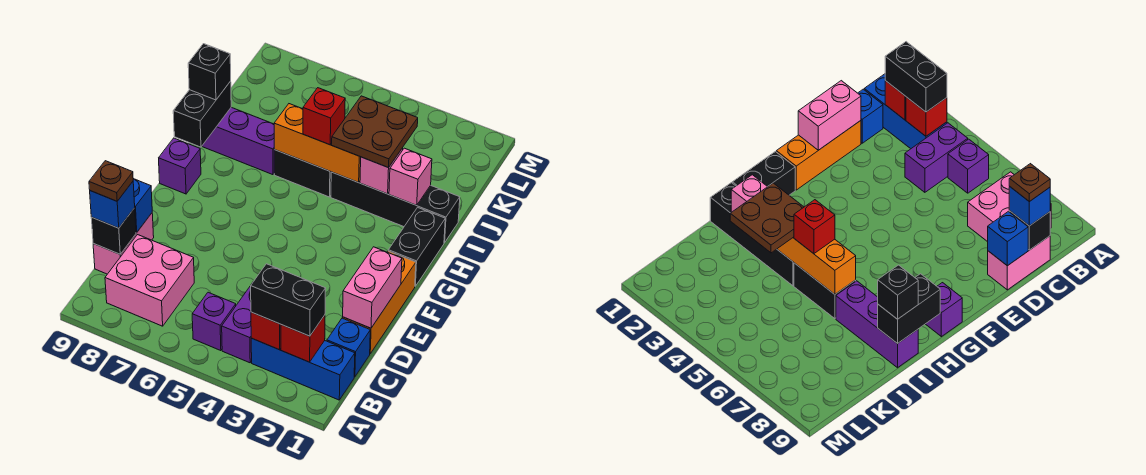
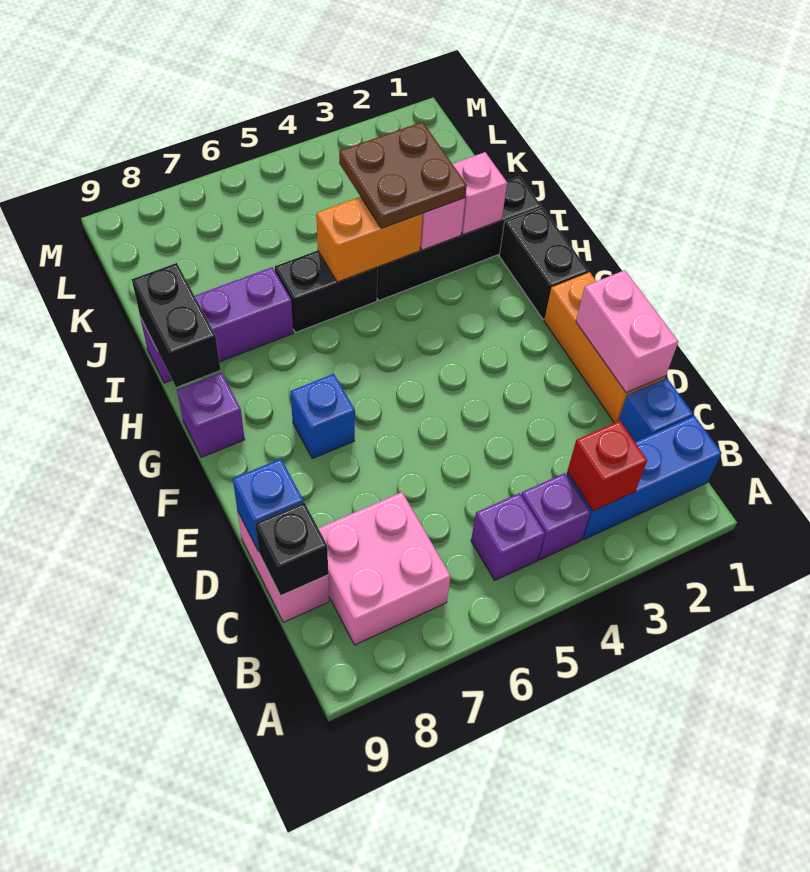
red 1x1 brick [281,315,325,362] -> none
black 1x2 brick [251,264,326,336] -> none
purple 1x2 brick [222,286,252,363] -> purple 1x1 brick [521,473,590,560]
blue 1x1 brick [90,182,135,228] -> blue 1x1 brick moved to [291,374,355,458]
brown 1x1 plate [89,161,133,201] -> none
orange 1x3 brick [274,104,361,183] -> orange 1x2 brick [317,197,423,282]
red 1x1 brick [303,88,345,145] -> none
black 1x1 brick [188,44,231,100] -> none

